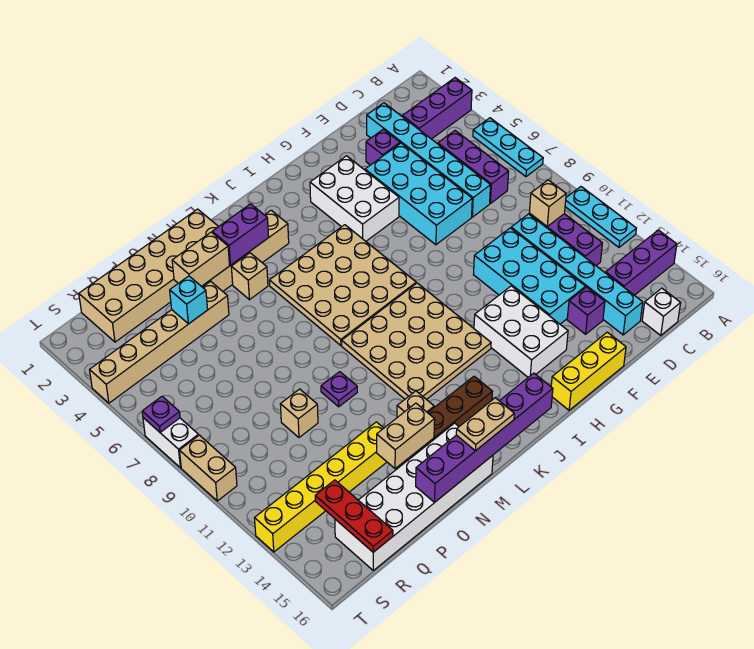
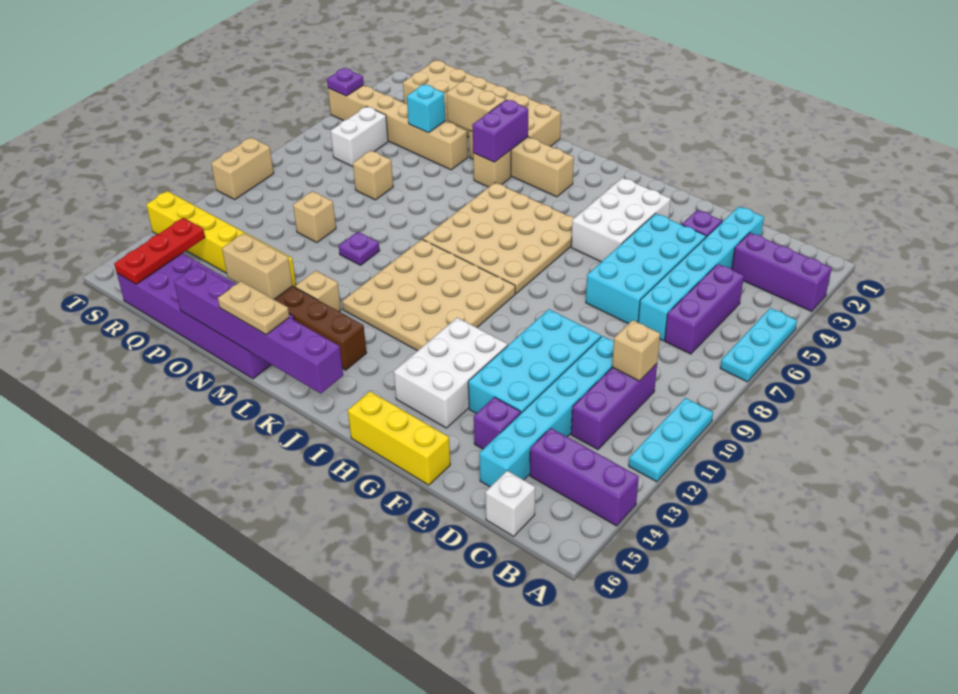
purple 1x2 brick [212,204,269,265] -> purple 1x2 brick turned to [472,100,528,162]
white 2x6 brick [335,423,493,570] -> purple 2x6 brick [117,253,294,379]
none -> tan 1x1 brick [353,151,393,200]
white 1x2 brick [143,418,199,468] -> white 1x2 brick moved to [331,106,388,166]
purple 1x1 plate [142,396,180,432] -> purple 1x1 plate moved to [327,68,364,96]

